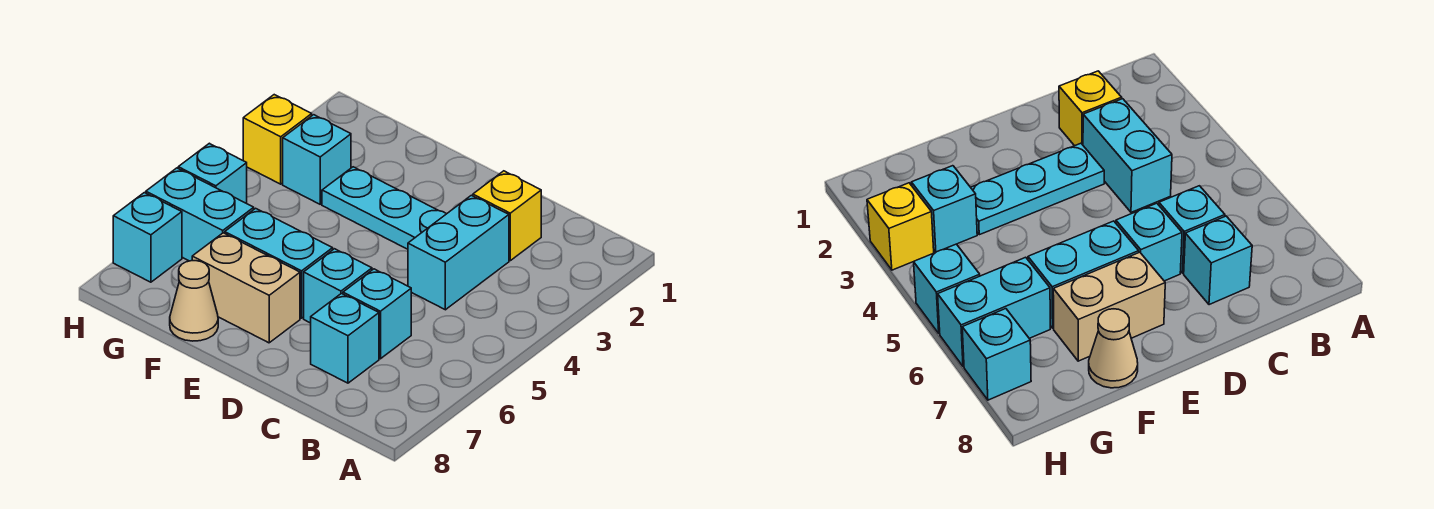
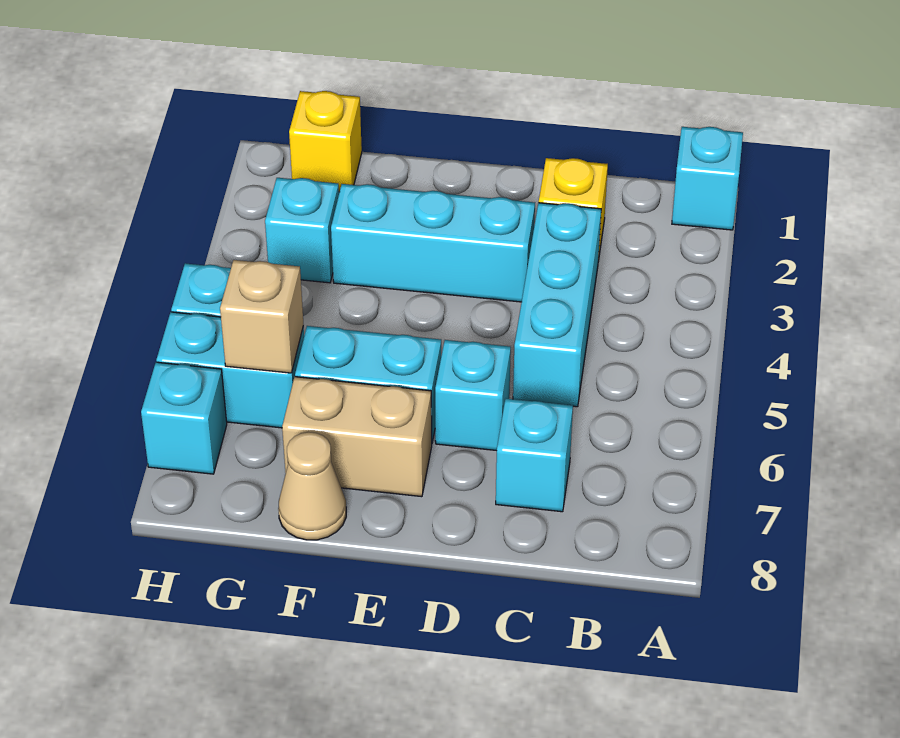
cyan 1x2 brick [408,195,509,310] -> cyan 1x3 brick [513,203,601,407]
cyan 1x1 brick [343,269,411,359] -> cyan 1x1 brick moved to [672,127,743,230]
cyan 1x3 plate [322,167,446,249] -> cyan 1x3 brick [331,184,535,302]
none -> tan 1x1 brick [220,260,304,373]
yellow 1x1 brick [243,95,312,184] -> yellow 1x1 brick moved to [289,91,362,192]

